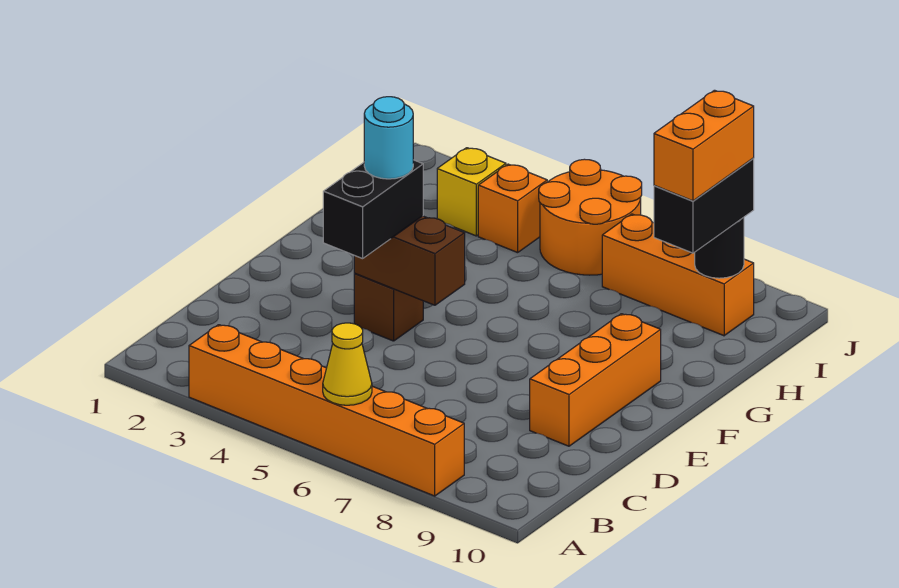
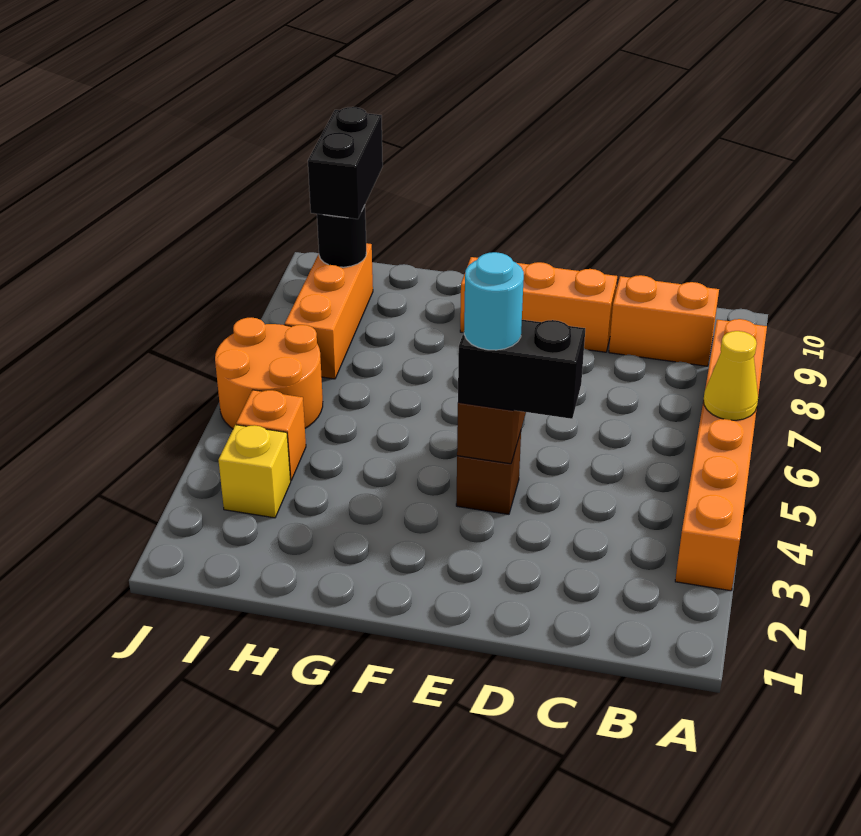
black 1x2 brick [654,159,754,253] -> black 1x2 brick turned to [308,107,383,219]
orange 1x2 brick [654,90,754,201] -> orange 1x2 brick moved to [609,275,719,366]

